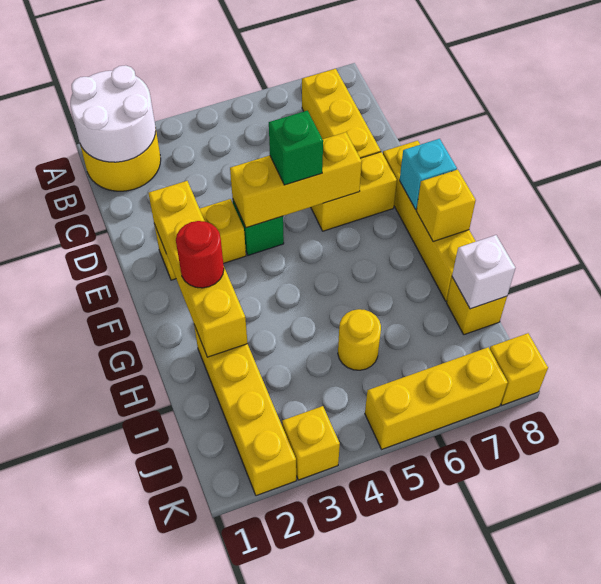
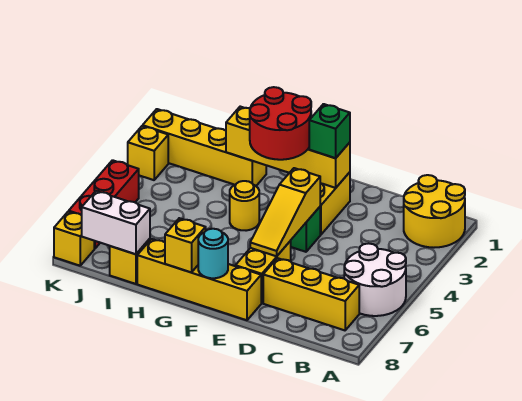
white 2x2 round brick [70,65,156,162] -> white 2x2 round brick moved to [344,243,406,316]
yellow 1x3 brick [230,132,362,228] -> yellow 1x3 slope [250,168,320,256]
green 1x1 brick [269,111,323,185] -> green 1x1 brick moved to [309,104,350,158]
cyan 1x1 brick [400,139,457,210] -> cyan 1x1 round brick [198,229,228,278]
red 1x1 round brick [176,221,224,288] -> red 2x2 round brick [250,87,311,160]
yellow 1x1 round brick [338,309,381,370] -> yellow 1x1 round brick moved to [230,181,259,231]
white 1x1 brick [452,235,515,309] -> white 1x2 brick [82,191,150,254]
yellow 1x3 brick [365,347,508,449] -> red 1x3 brick [69,160,139,249]

